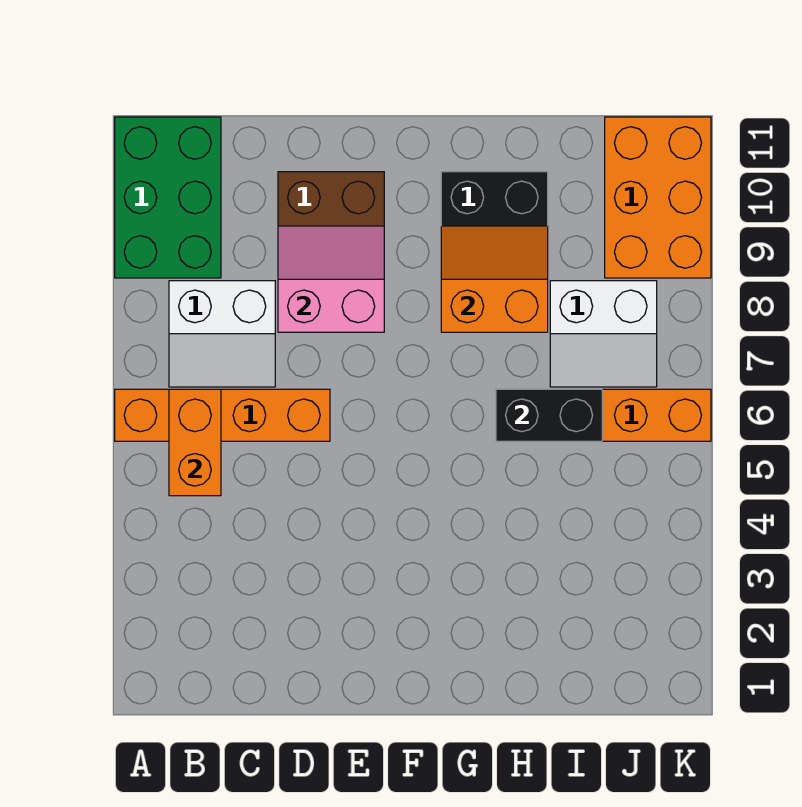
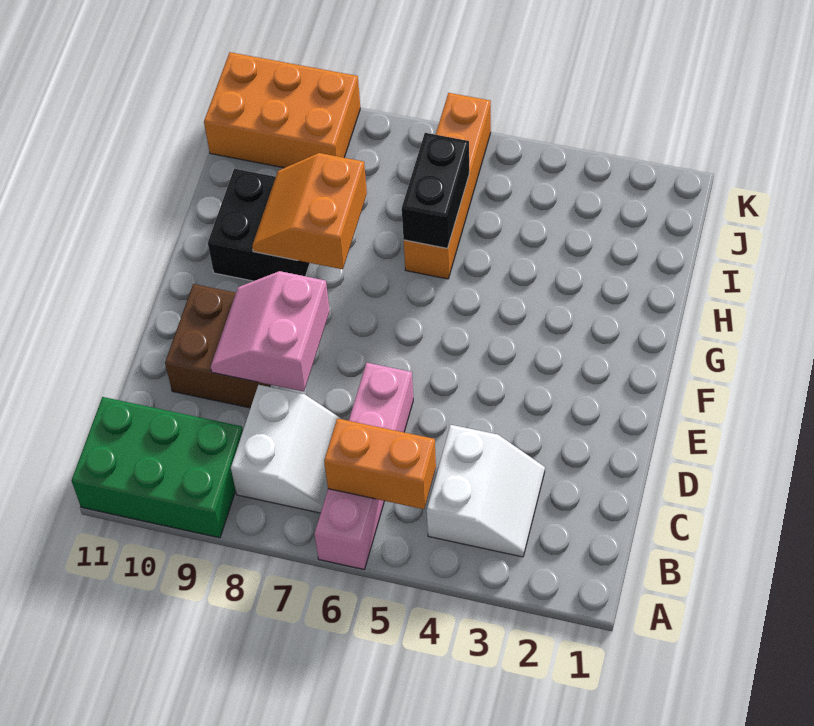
orange 1x4 brick [115,389,330,441] -> pink 1x4 brick [315,363,413,569]
white 2x2 slope [550,281,657,387] -> white 2x2 slope moved to [427,425,545,557]

